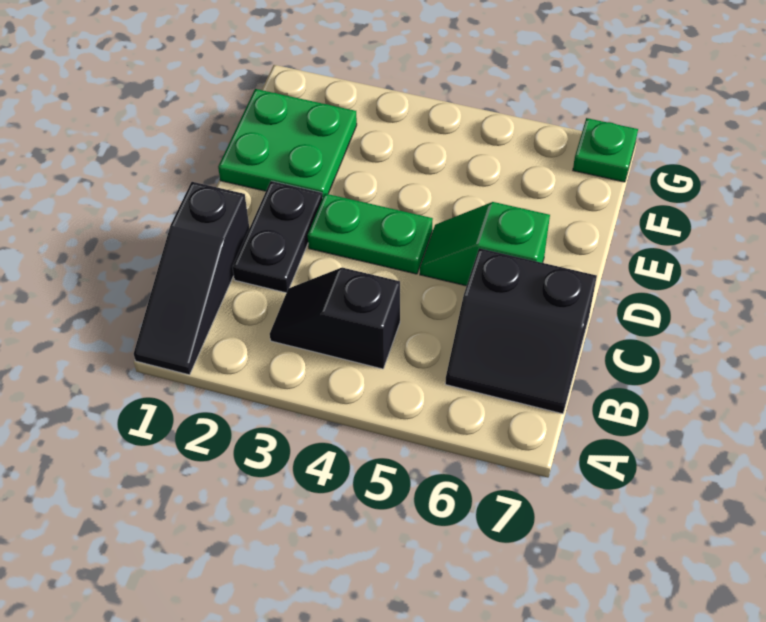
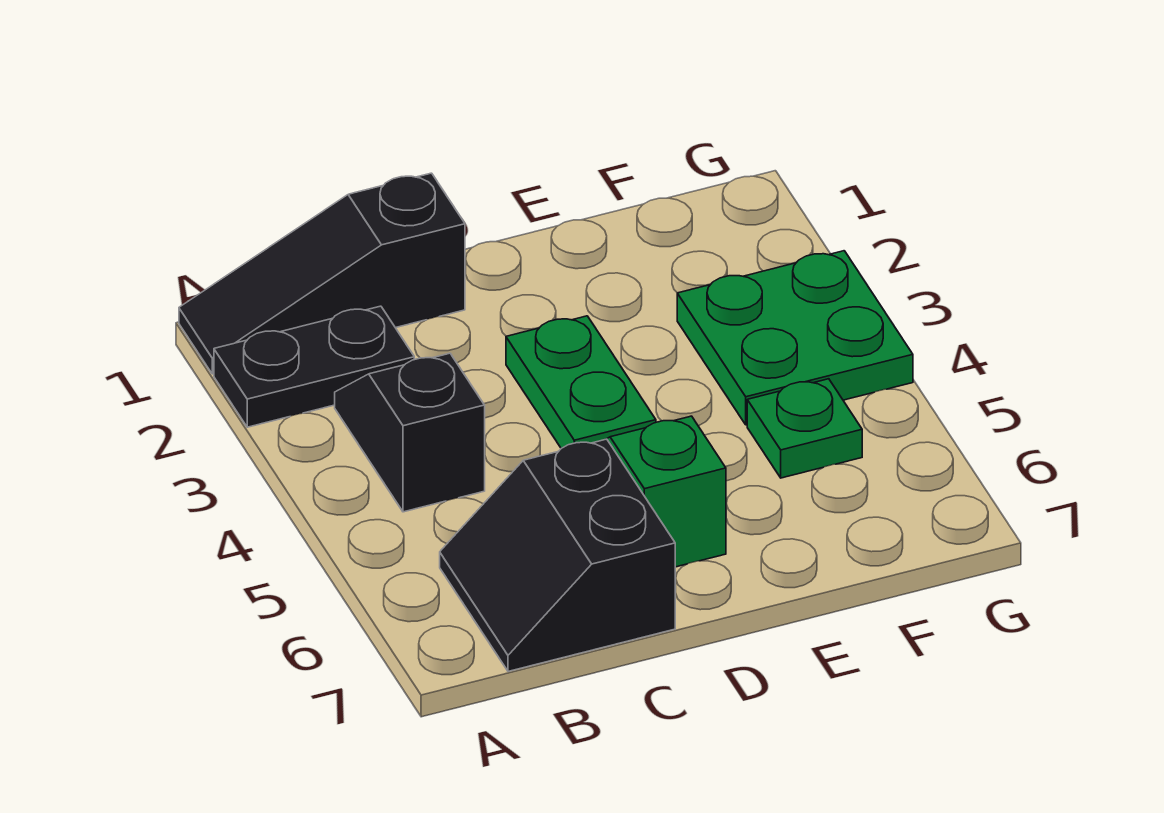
black 1x2 plate [233,181,323,293] -> black 1x2 plate moved to [214,306,414,427]
green 2x2 plate [218,89,357,198] -> green 2x2 plate moved to [677,251,913,425]
green 1x1 plate [573,118,638,182] -> green 1x1 plate moved to [747,379,862,478]

